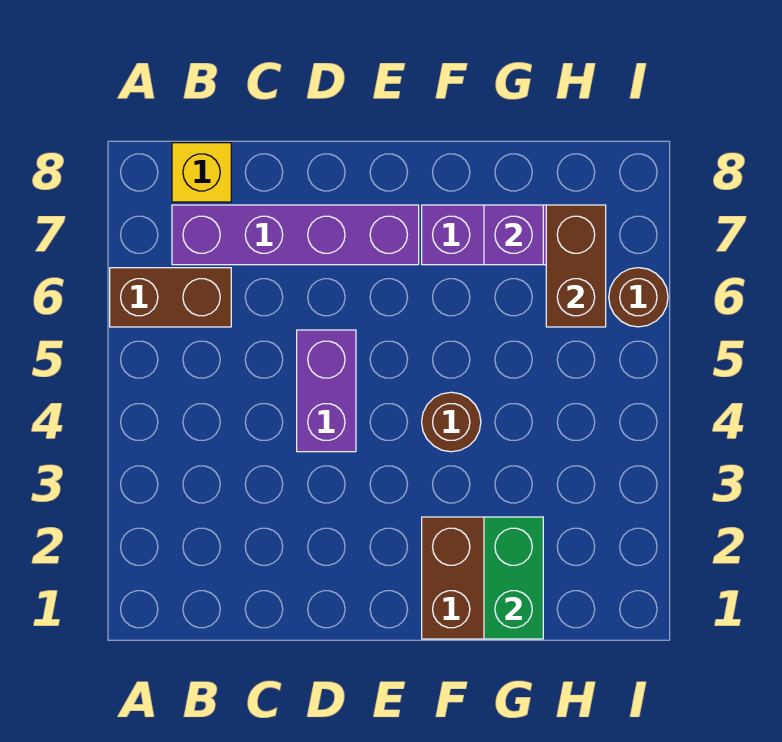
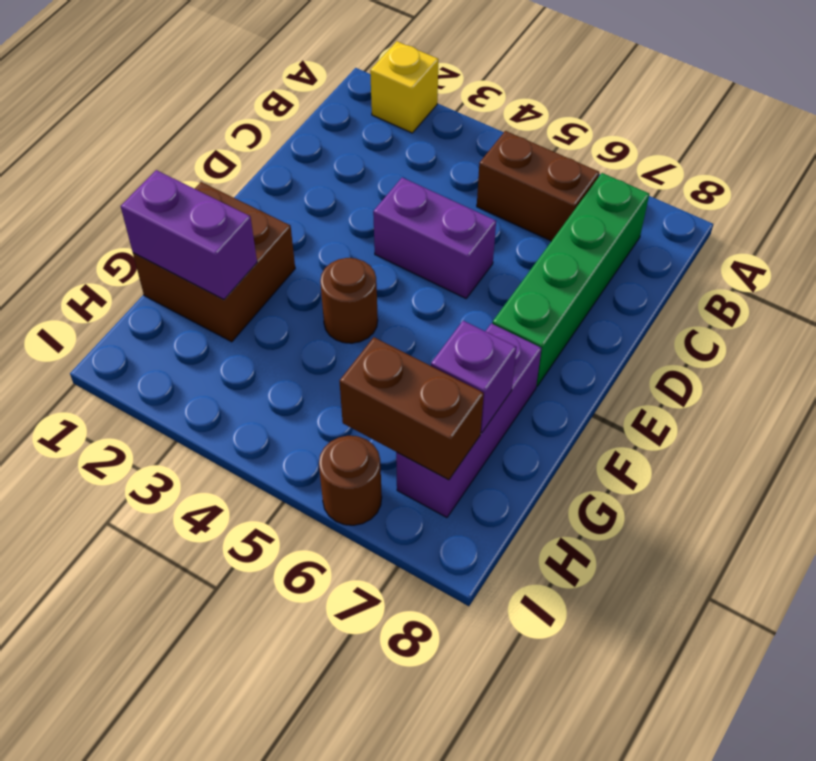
brown 1x2 brick [110,268,231,327] -> brown 1x2 brick turned to [477,131,599,241]
purple 1x4 brick [172,205,419,265] -> green 1x4 brick [492,173,649,386]
yellow 1x1 brick [172,143,231,202] -> yellow 1x1 brick moved to [370,41,439,133]
green 1x2 brick [484,517,543,639] -> purple 1x2 brick [121,170,257,299]

